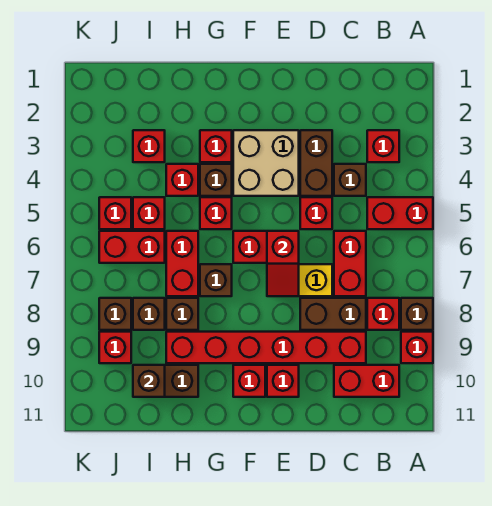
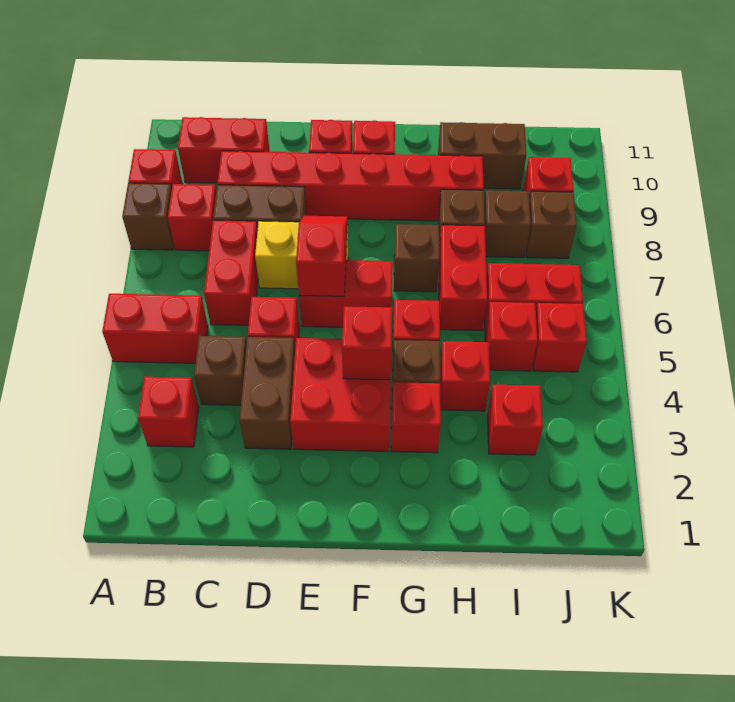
tan 2x2 brick [233,130,299,196] -> red 2x2 brick [290,338,390,452]
none -> red 1x1 brick [342,306,392,380]
brown 1x1 brick [133,365,165,397] -> none

